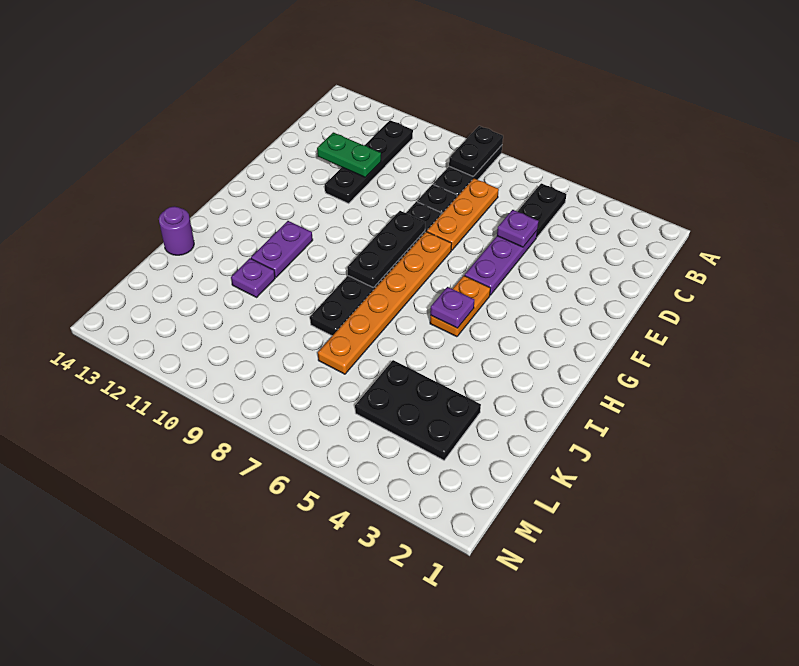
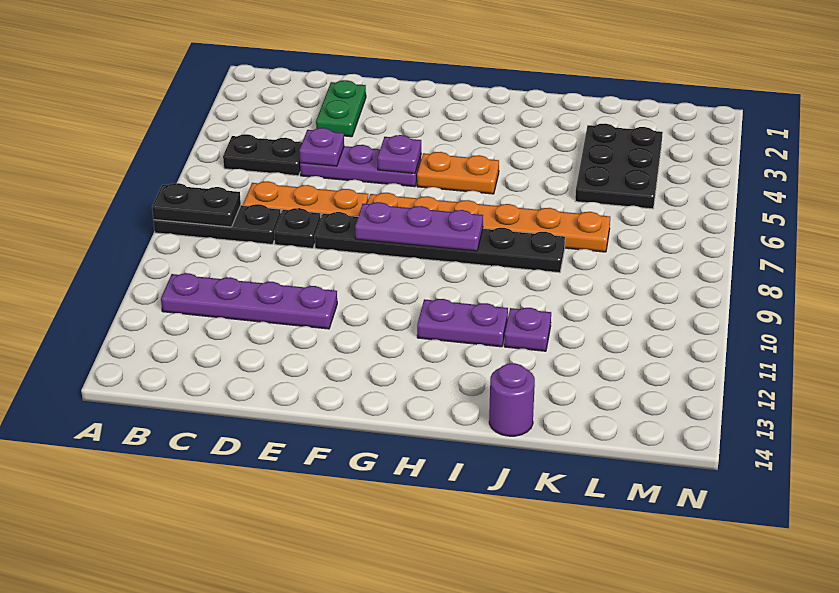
black 1x4 plate [325,120,413,203] -> purple 1x4 plate [161,273,337,329]
green 1x2 plate [317,132,381,177] -> green 1x2 plate moved to [316,80,366,137]
black 1x3 plate [347,211,425,288] -> purple 1x3 plate [355,202,483,251]
purple 1x1 plate [430,287,474,328] -> purple 1x1 plate moved to [378,135,421,173]

